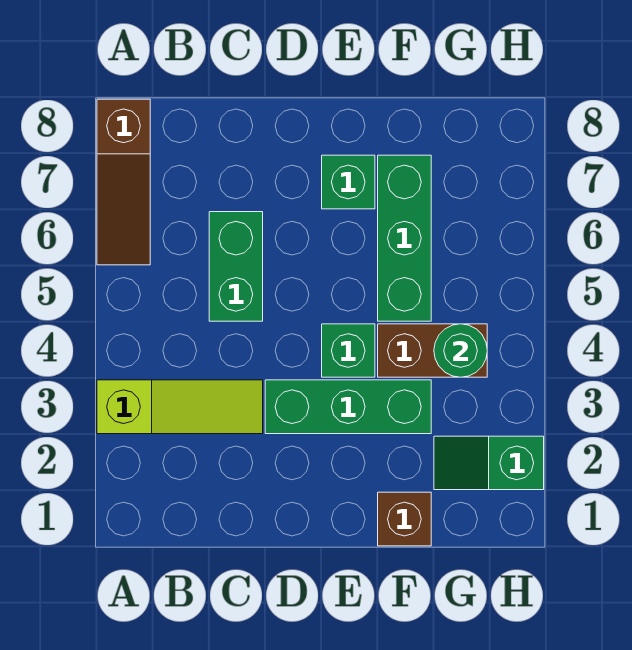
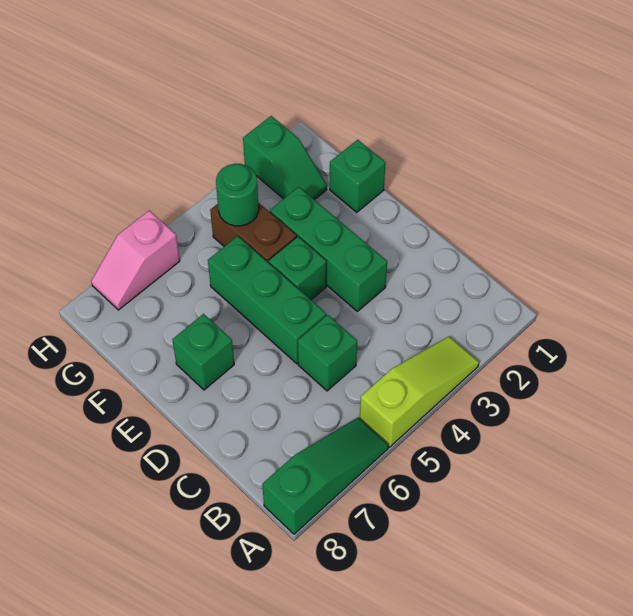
lime 1x3 slope [97,380,263,434] -> lime 1x3 slope turned to [360,337,479,447]
brown 1x3 slope [97,99,150,265] -> green 1x3 slope [262,418,388,534]
green 1x2 brick [209,212,263,321] -> green 1x1 brick [298,315,357,391]
brown 1x1 brick [378,492,431,546] -> green 1x1 brick [330,140,386,212]
green 1x3 brick [378,155,431,321] -> green 1x3 brick turned to [208,236,326,364]
none -> pink 1x2 slope [91,211,180,310]

